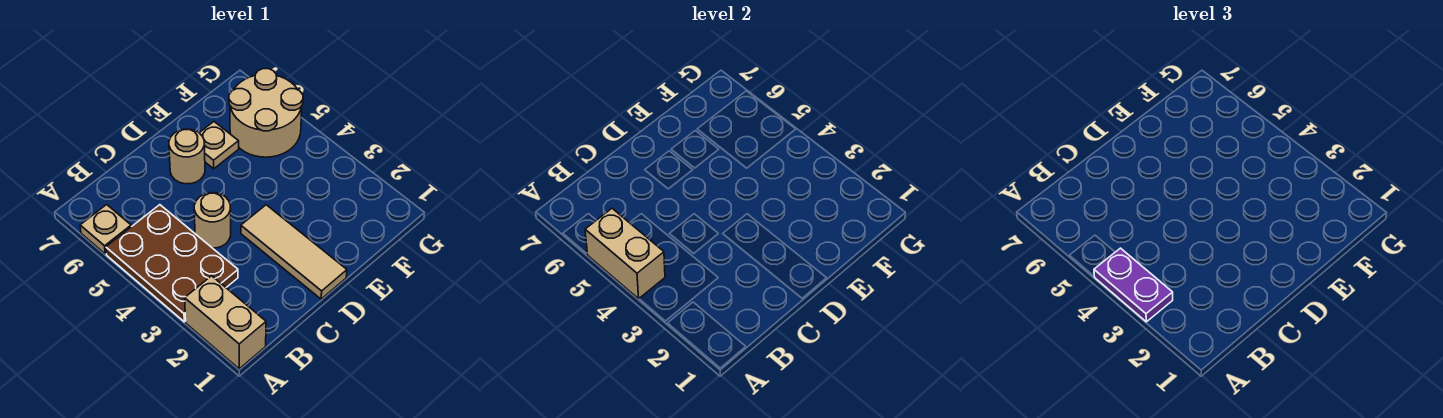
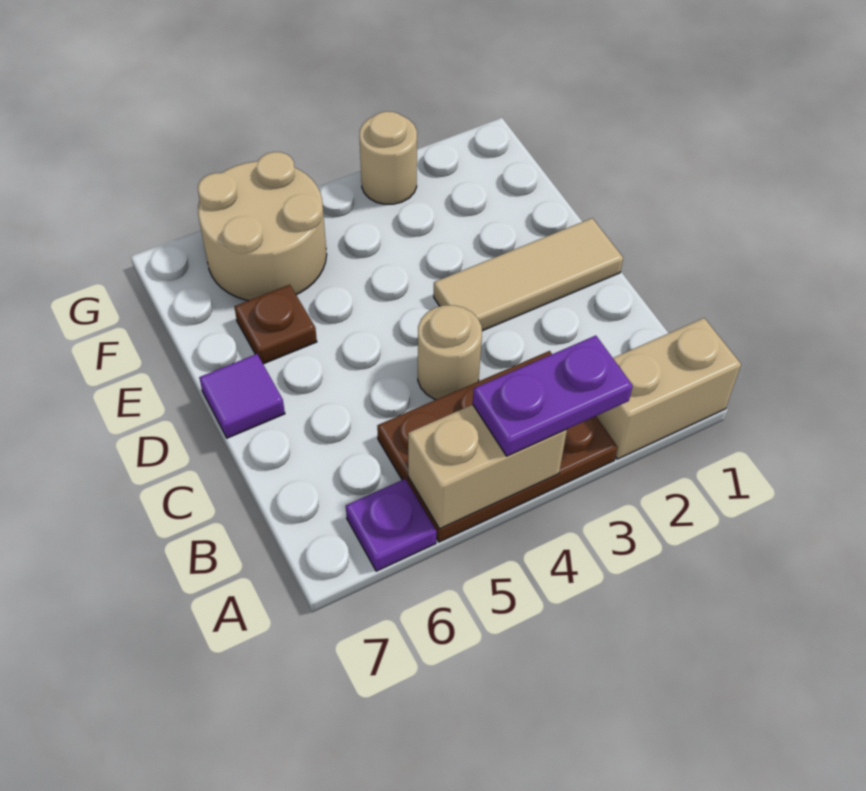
tan 1x1 plate [80,205,131,254] -> purple 1x1 plate [346,479,436,571]
tan 1x1 round brick [169,129,205,184] -> tan 1x1 round brick moved to [359,111,417,204]
none -> purple 1x1 tile [199,354,285,438]
tan 1x1 plate [200,122,239,169] -> brown 1x1 plate [234,285,317,364]

